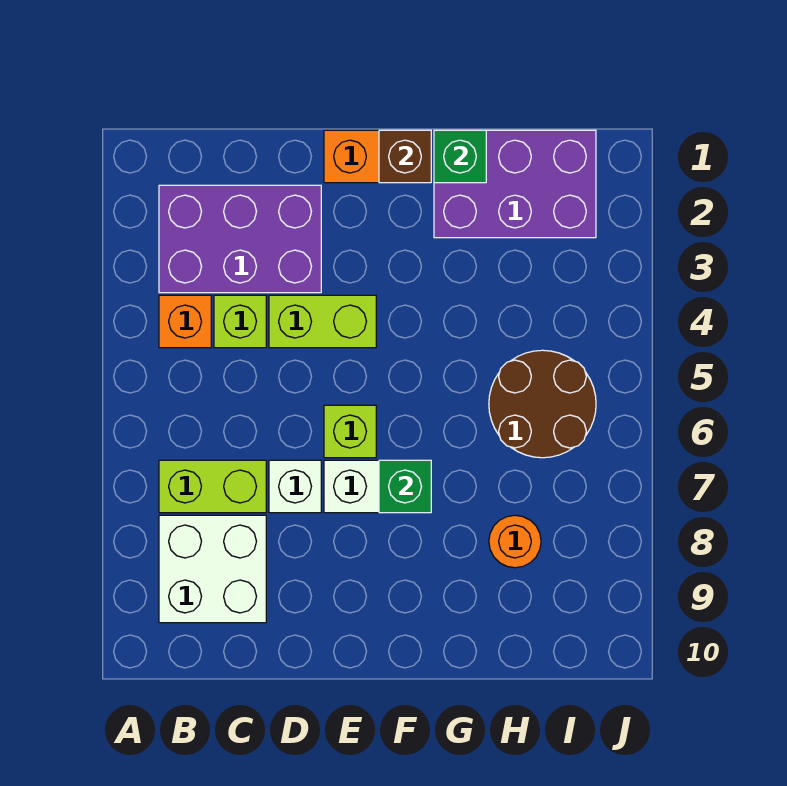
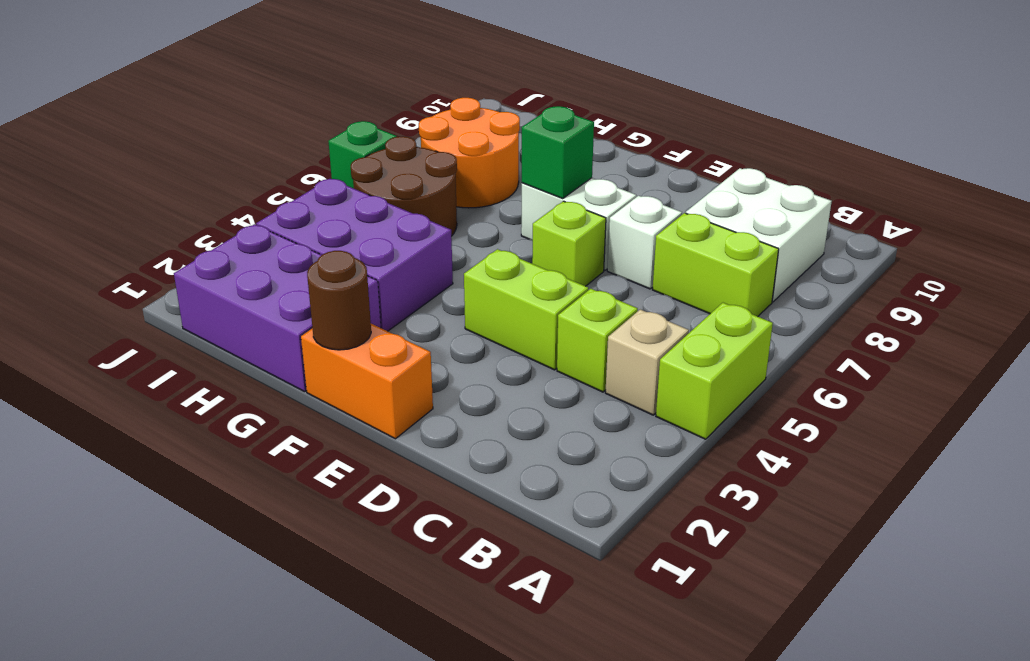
none -> lime 1x2 brick [656,303,773,439]
purple 2x3 brick [159,185,321,293] -> purple 2x3 brick moved to [256,179,453,331]
orange 1x1 brick [159,295,211,348] -> tan 1x1 brick [605,309,689,415]
brown 1x1 brick [379,130,431,183] -> brown 1x1 round brick [307,251,371,350]
green 1x1 brick [434,130,486,183] -> green 1x1 brick moved to [328,121,397,188]
orange 1x1 round brick [489,515,541,568] -> orange 2x2 round brick [419,98,520,208]

